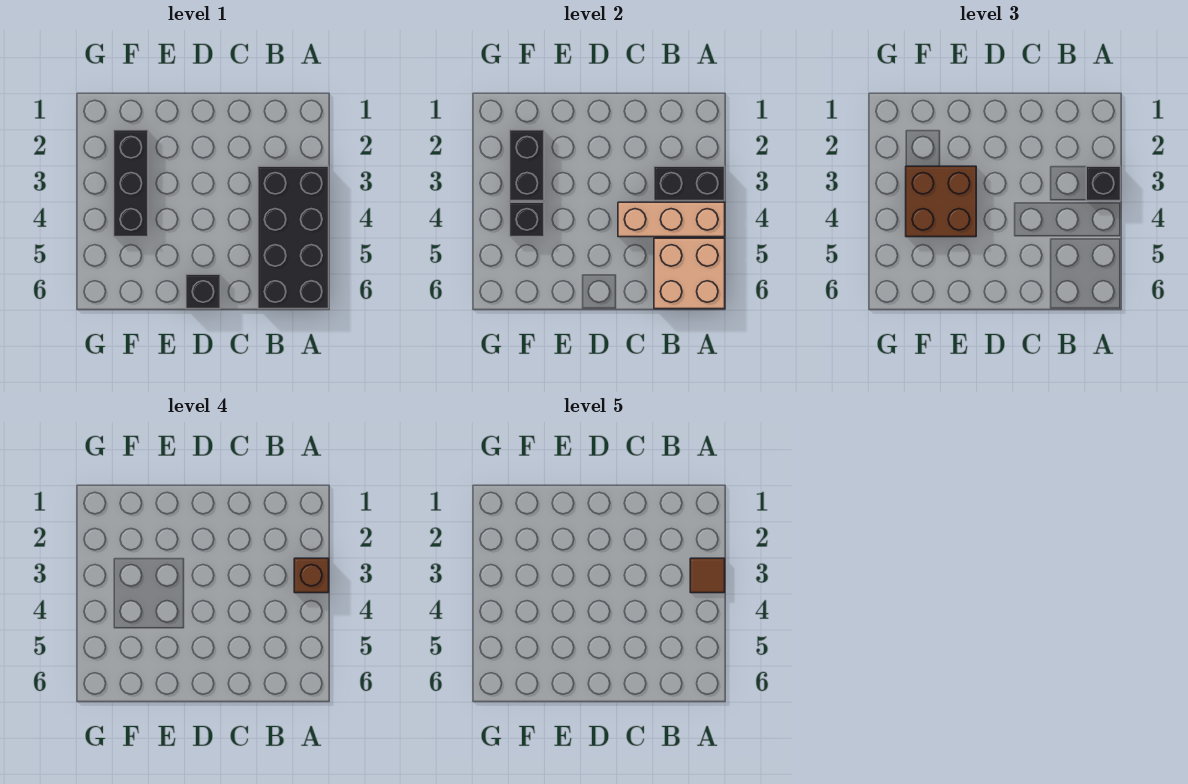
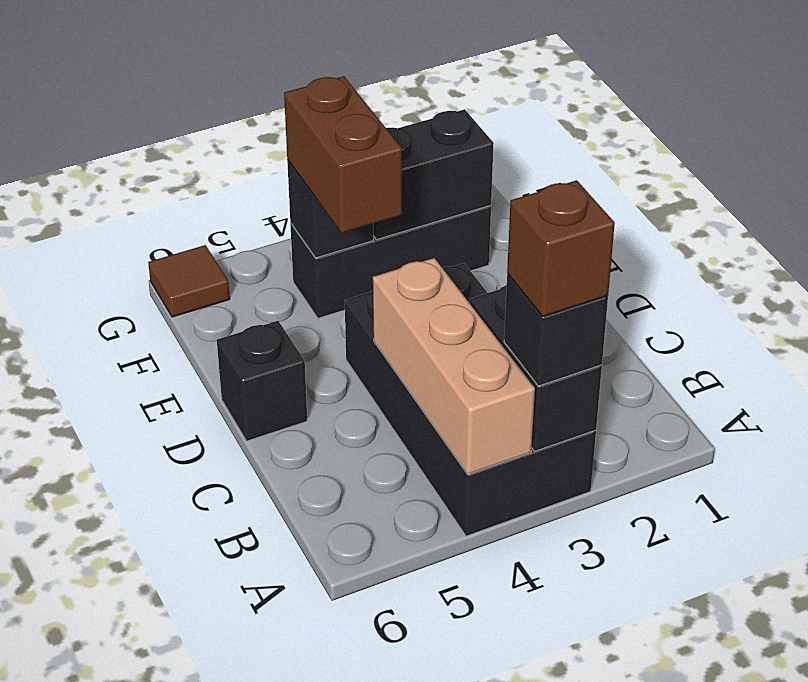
black 2x4 brick [258,166,329,309] -> black 2x4 brick turned to [345,263,596,536]
brown 1x1 tile [690,558,725,593] -> brown 1x1 tile moved to [148,245,230,317]
tan 2x2 brick [654,238,725,309] -> none
brown 2x2 brick [906,166,976,237] -> brown 1x2 brick [284,76,402,233]

